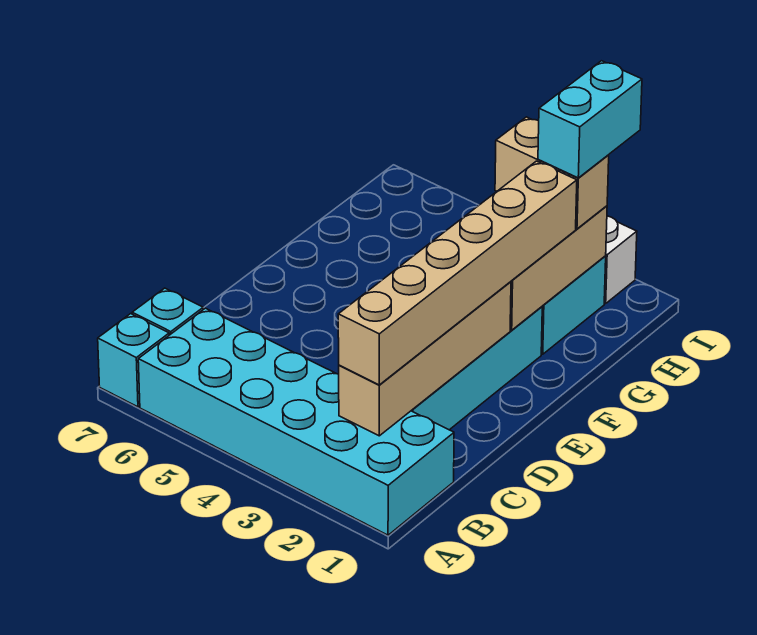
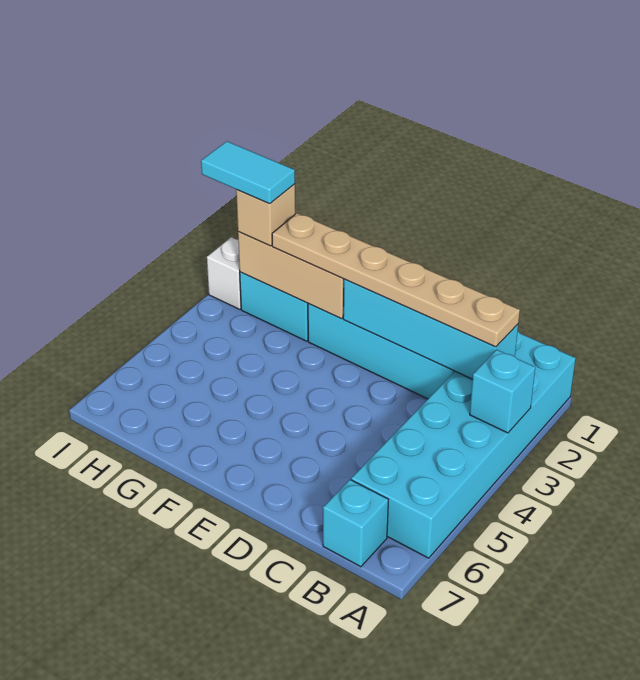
cyan 1x1 brick [98,314,169,407] -> cyan 1x1 brick moved to [470,350,535,433]
tan 1x4 brick [339,282,511,436] -> cyan 1x4 brick [343,279,518,379]
tan 1x6 brick [338,161,577,385] -> tan 1x6 plate [272,213,520,347]
tan 1x2 brick [495,117,609,229] -> tan 1x1 brick [236,184,295,246]
cyan 1x2 brick [538,61,642,178] -> cyan 1x2 tile [201,141,295,204]

